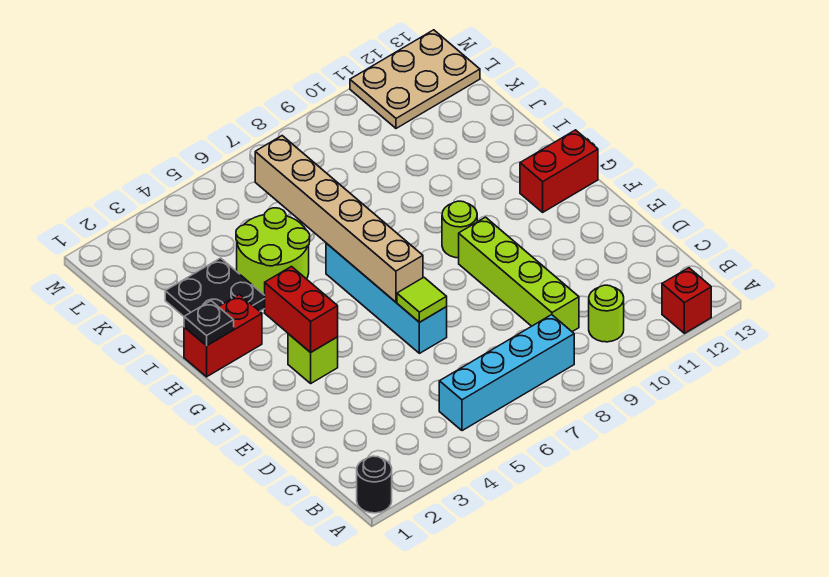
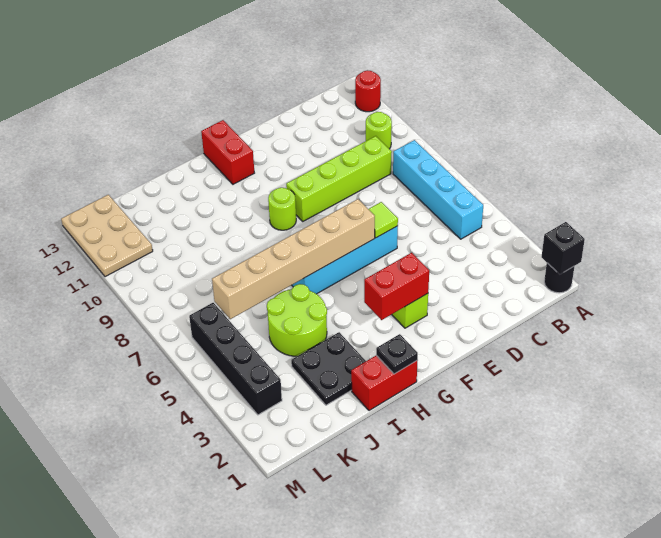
none -> black 1x1 brick [542,222,585,274]
red 1x1 brick [662,268,711,333] -> red 1x1 round brick [355,70,381,112]
red 1x2 brick [184,294,262,377] -> red 1x2 brick turned to [351,355,417,411]
none -> black 1x4 brick [189,303,282,415]

